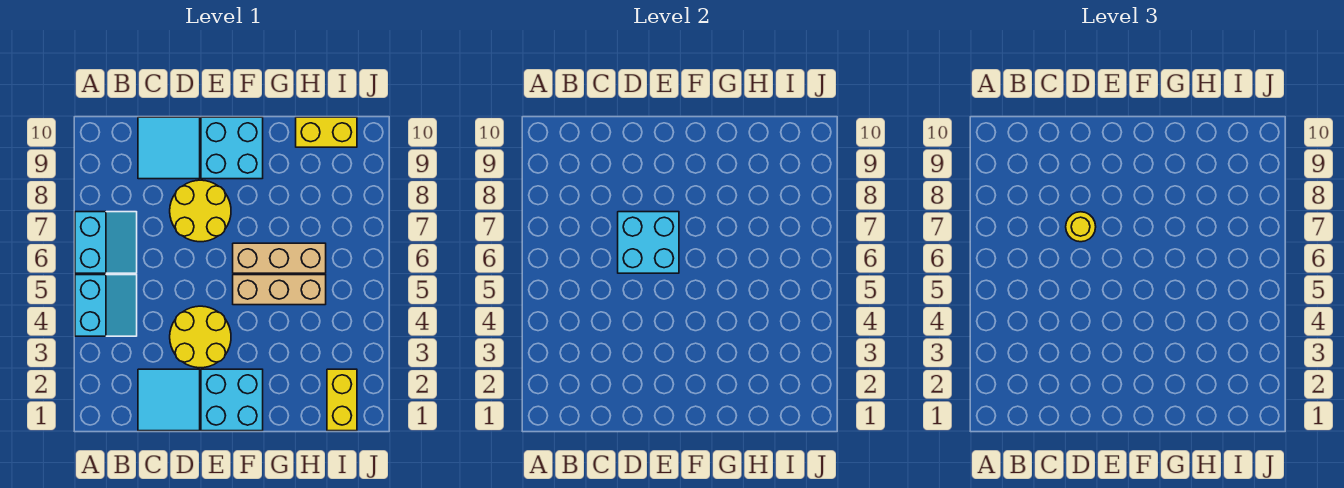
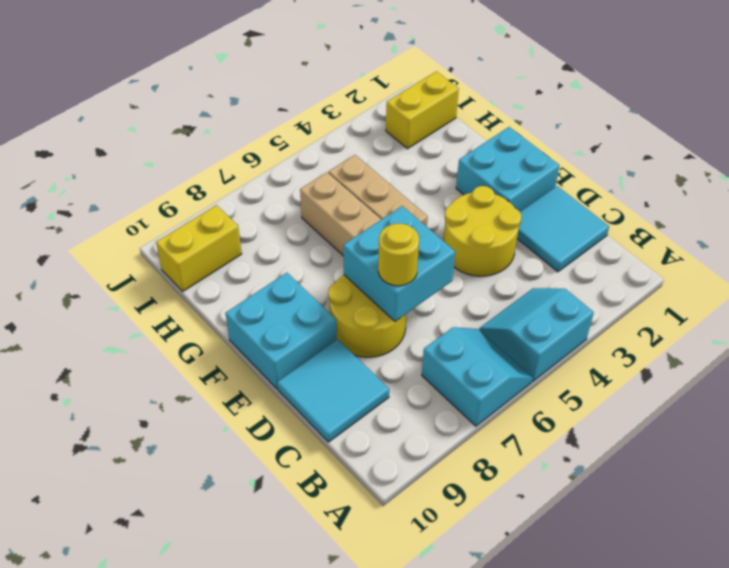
cyan 2x2 slope [75,212,137,273] -> cyan 2x2 slope turned to [422,327,533,426]
yellow 1x2 brick [296,117,357,147] -> yellow 1x2 brick turned to [156,205,242,291]

